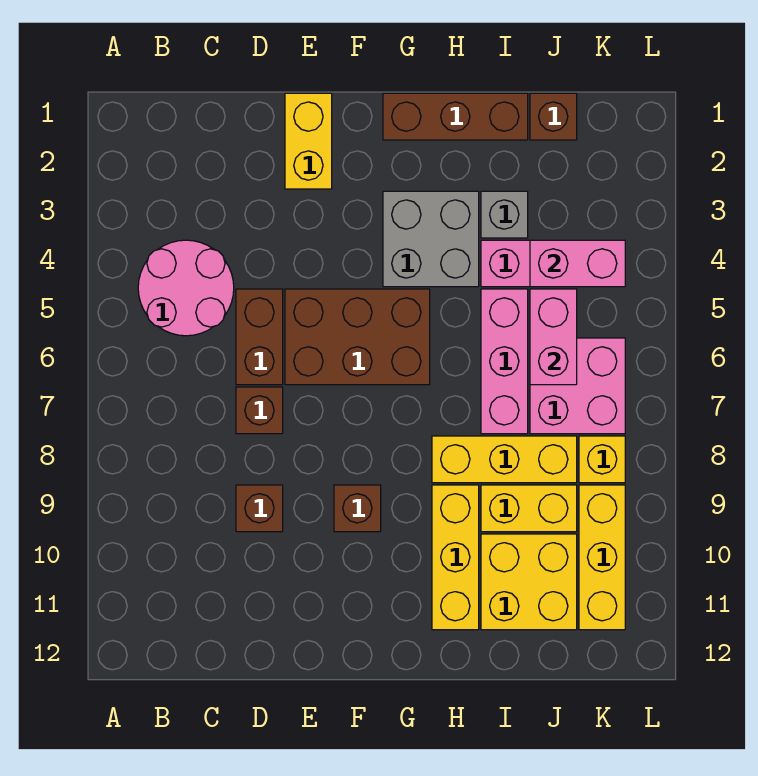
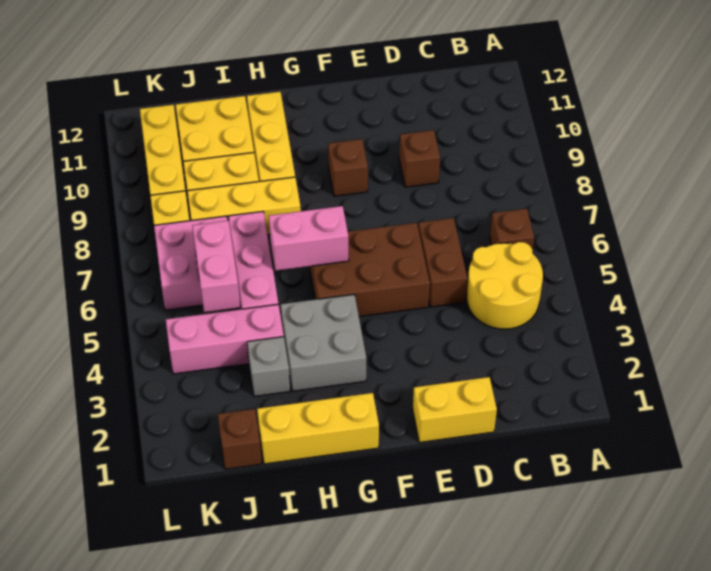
pink 2x2 round brick [138,240,234,336] -> yellow 2x2 round brick [467,242,543,329]
brown 1x1 brick [236,387,283,434] -> brown 1x1 brick moved to [490,209,534,251]
yellow 1x2 brick [285,93,332,189] -> yellow 1x2 brick turned to [413,377,497,442]
brown 1x3 brick [383,93,528,140] -> yellow 1x3 brick [257,393,379,464]
pink 1x2 brick [530,240,625,287] -> pink 1x2 brick moved to [269,206,349,271]

